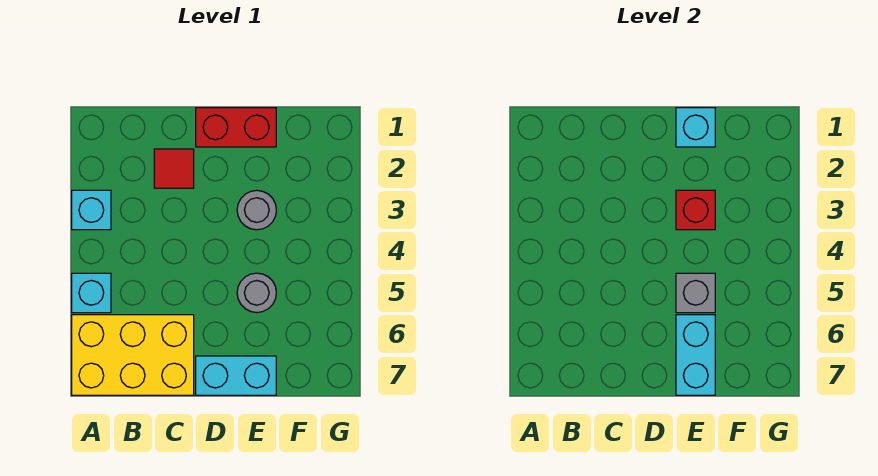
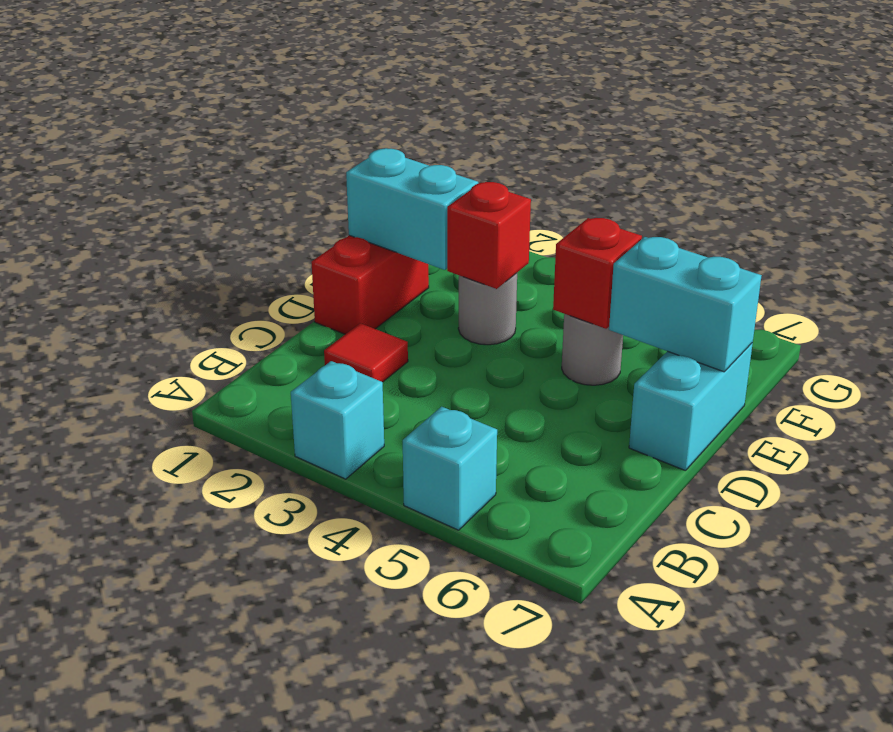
yellow 2x3 brick [72,315,194,395] -> none
cyan 1x1 brick [676,108,715,147] -> cyan 1x2 brick [346,148,478,270]
grey 1x1 brick [676,273,715,313] -> red 1x1 brick [553,218,642,329]

